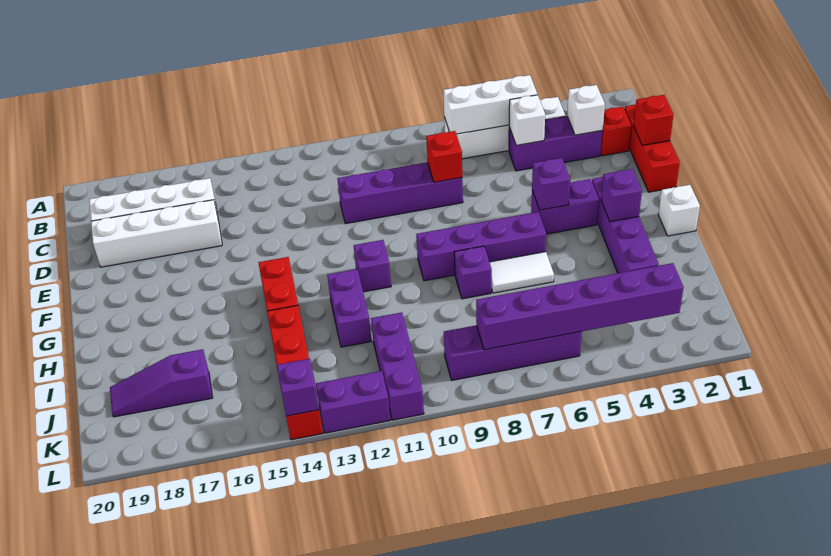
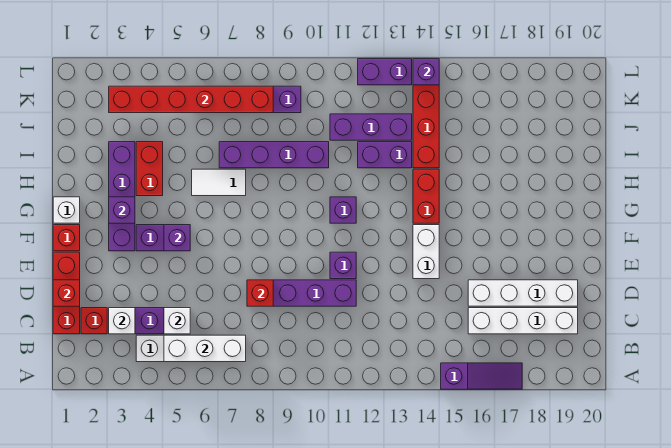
none -> white 1x2 brick [413,225,439,279]
none -> red 1x1 brick [53,225,80,251]
purple 1x4 brick [416,212,546,281] -> purple 1x4 brick moved to [219,142,329,168]
none -> red 1x2 brick [136,142,163,196]
purple 1x1 brick [454,246,492,299] -> purple 1x1 brick moved to [330,252,356,279]
purple 1x2 brick [327,269,372,347] -> purple 1x2 brick turned to [358,142,412,168]
purple 1x3 brick [371,312,424,420] -> purple 1x3 brick turned to [330,114,412,140]
purple 1x3 slope [110,349,213,417] -> purple 1x3 slope moved to [441,363,522,389]
purple 1x6 brick [476,263,684,350] -> red 1x6 brick [109,86,273,113]

